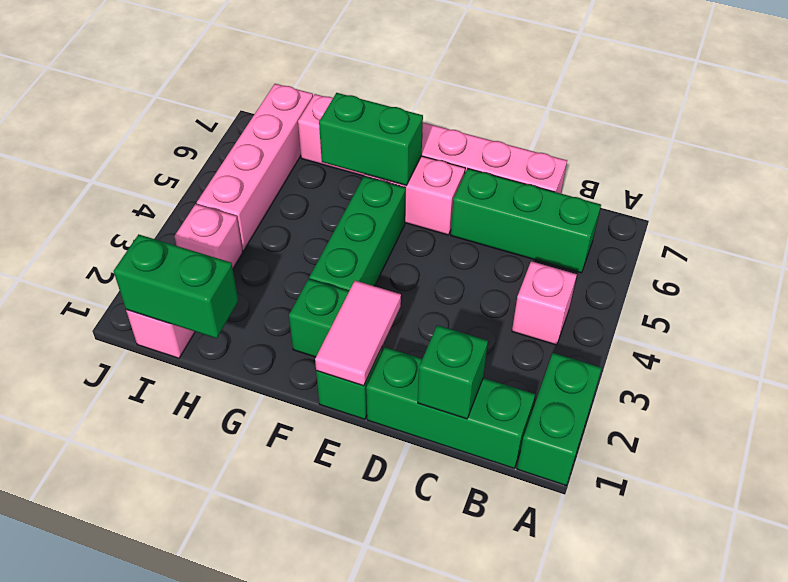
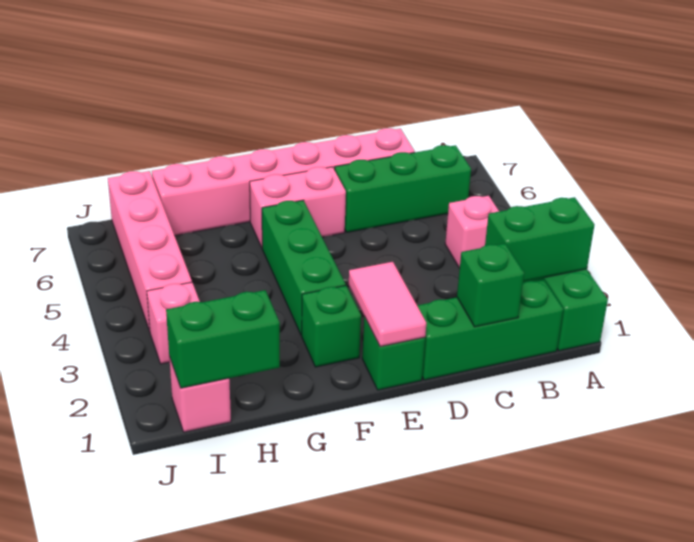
green 1x2 brick [319,93,423,185] -> green 1x2 brick moved to [485,197,594,282]

